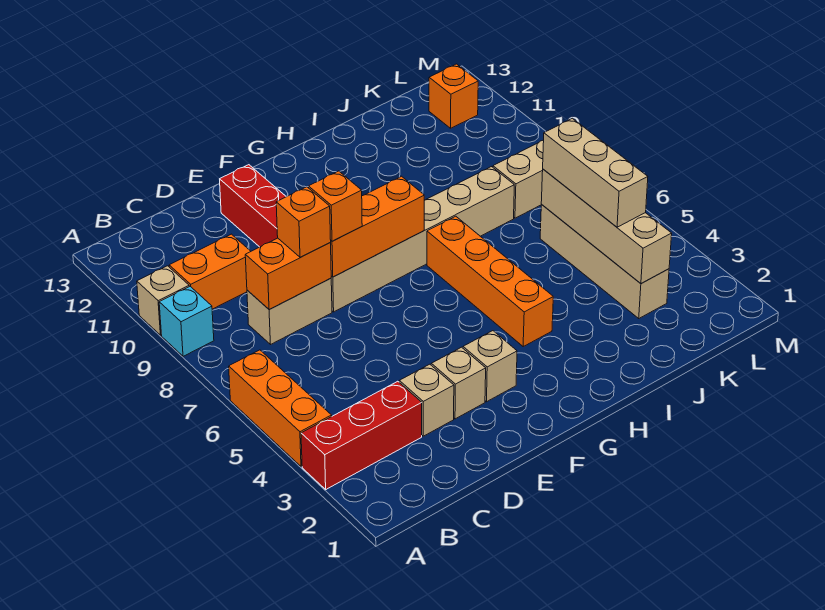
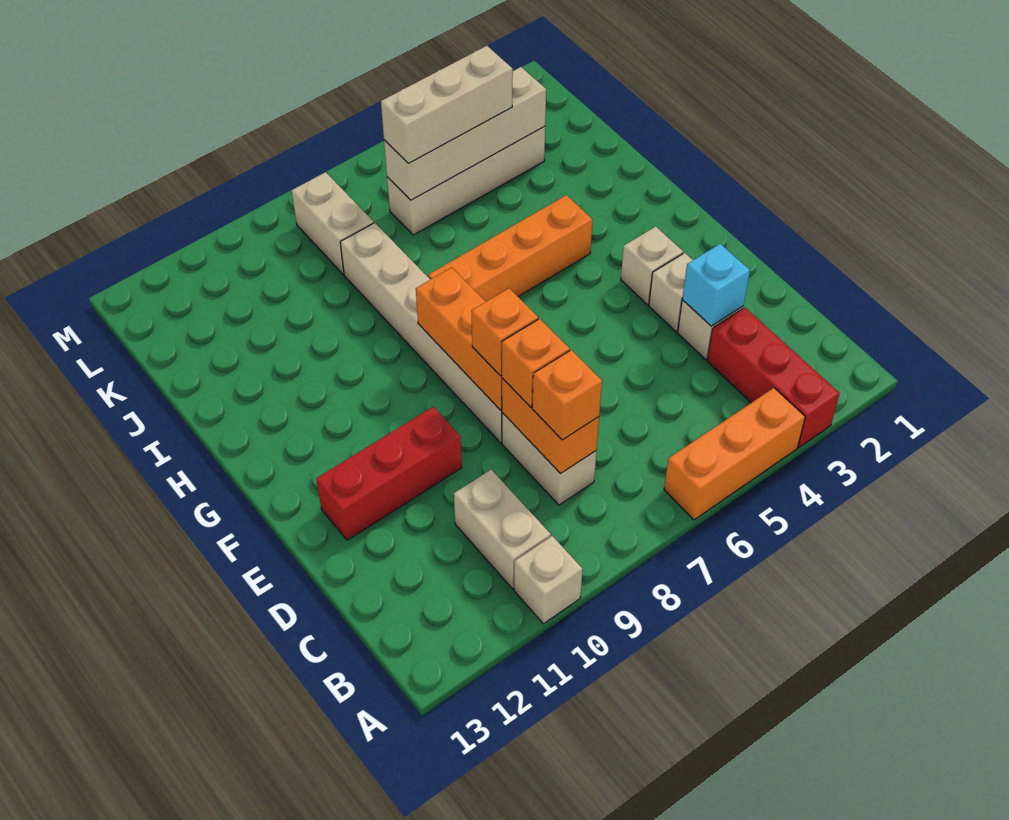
cyan 1x1 brick [159,286,214,356] -> cyan 1x1 brick moved to [682,244,750,326]
orange 1x2 brick [169,234,251,309] -> tan 1x2 brick [454,470,551,589]
orange 1x1 brick [429,64,478,128] -> orange 1x1 brick moved to [532,350,602,440]

